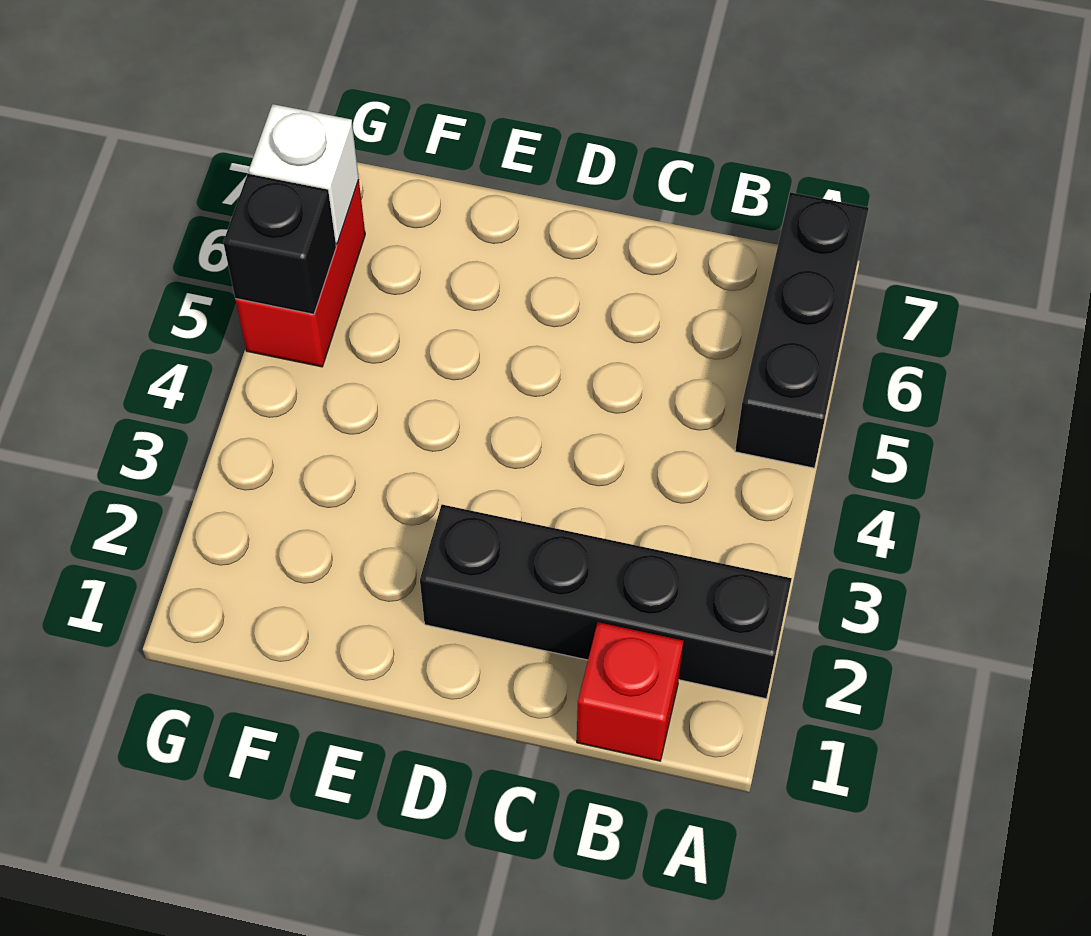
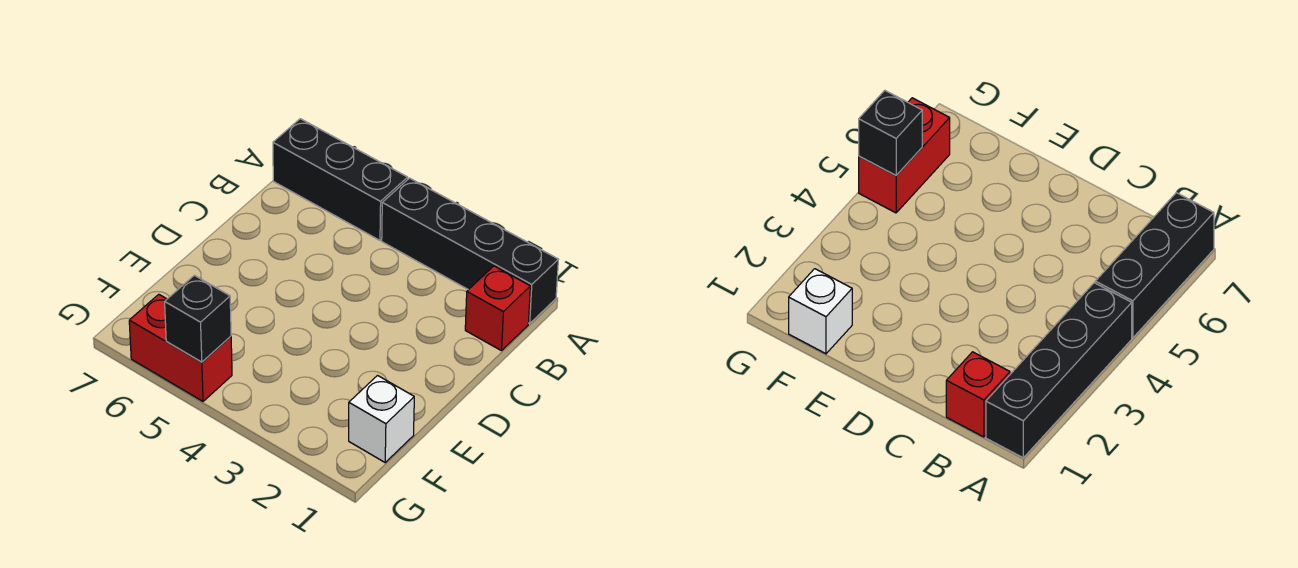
black 1x4 brick [420,505,792,699] -> black 1x4 brick turned to [382,178,558,324]
white 1x1 brick [249,104,359,244] -> white 1x1 brick moved to [349,376,414,462]

